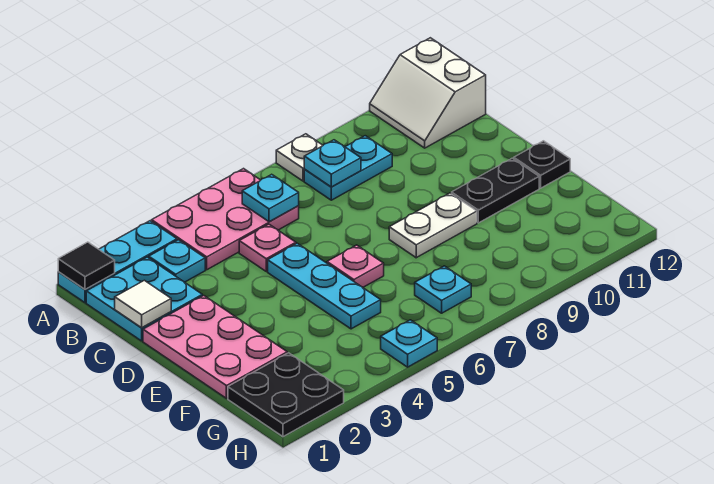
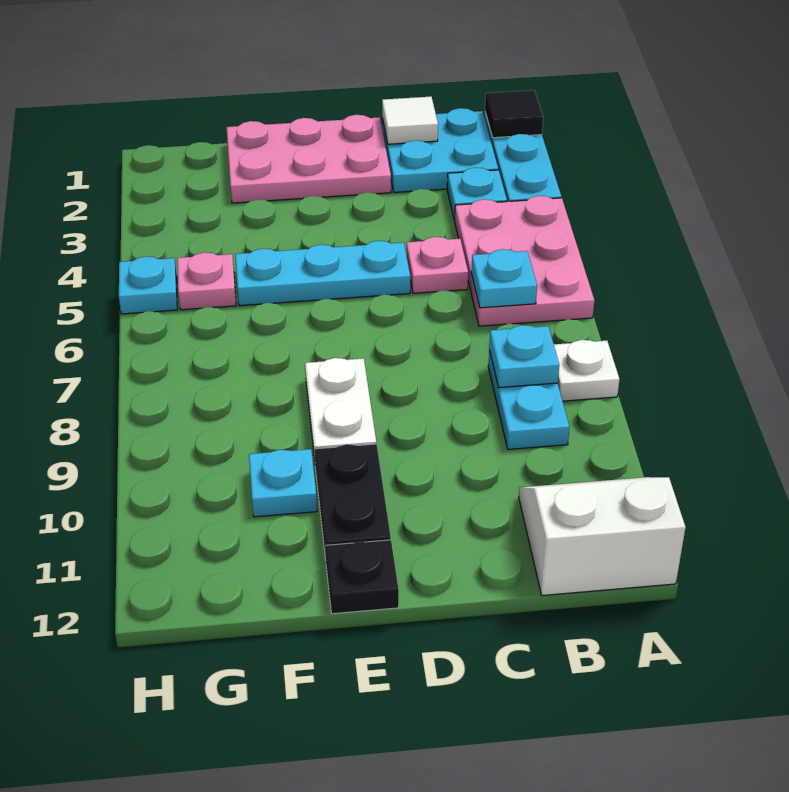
pink 1x1 plate [327,245,384,287] -> pink 1x1 plate moved to [177,252,236,310]
black 2x2 plate [228,353,344,437] -> none
cyan 1x1 plate [415,266,471,313] -> cyan 1x1 plate moved to [249,449,317,517]

